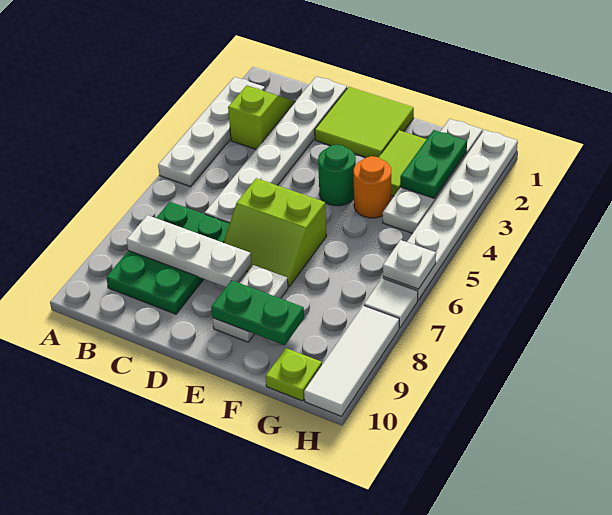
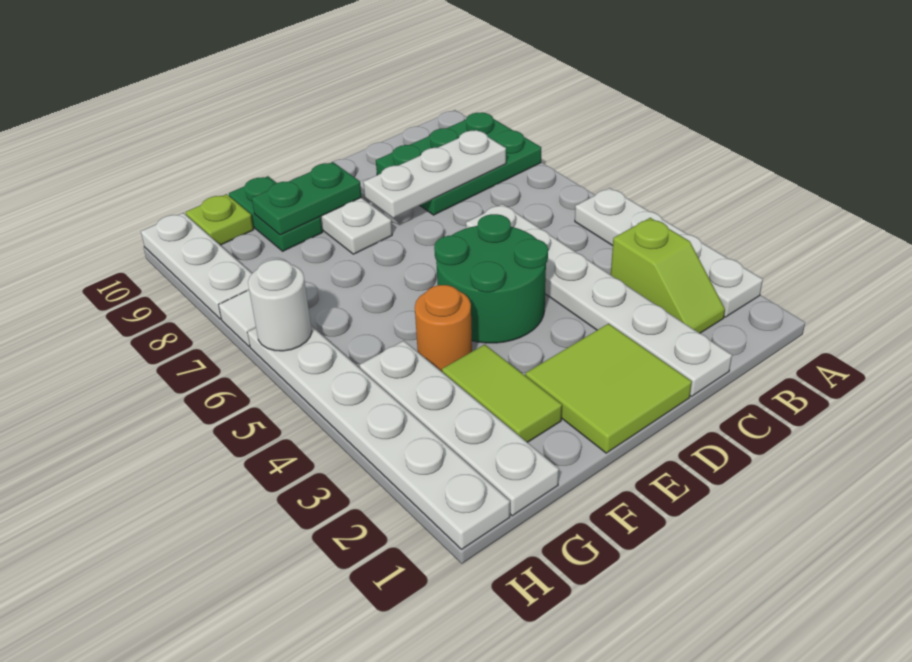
green 2x3 plate [106,202,230,314] -> green 2x3 plate turned to [376,112,541,215]
lime 2x2 slope [223,178,327,287] -> none
green 1x1 round brick [318,145,356,206] -> green 2x2 round brick [434,214,548,343]
green 1x2 plate [400,130,467,198] -> green 1x2 plate moved to [229,176,323,251]
white 1x1 plate [383,240,436,289] -> white 1x1 round brick [248,259,312,351]
white 1x3 tile [304,305,399,416] -> white 1x3 plate [141,213,252,319]

